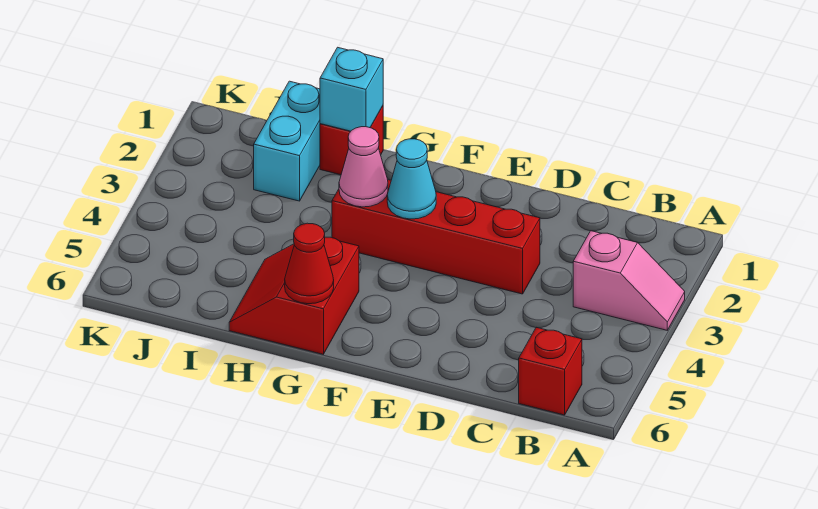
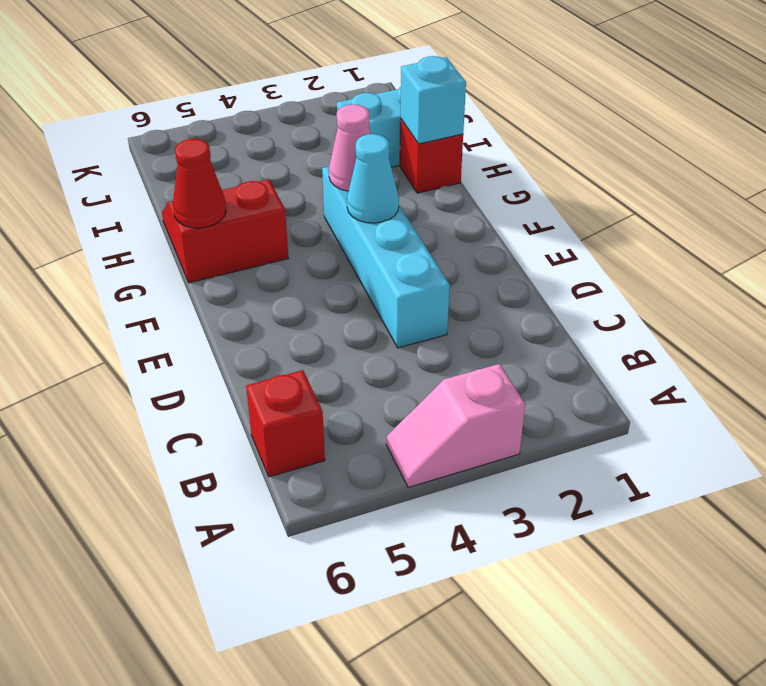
pink 1x2 slope [573,231,685,330] -> pink 1x2 slope turned to [386,364,525,487]
red 1x4 brick [332,180,540,294] -> cyan 1x4 brick [322,167,450,348]

